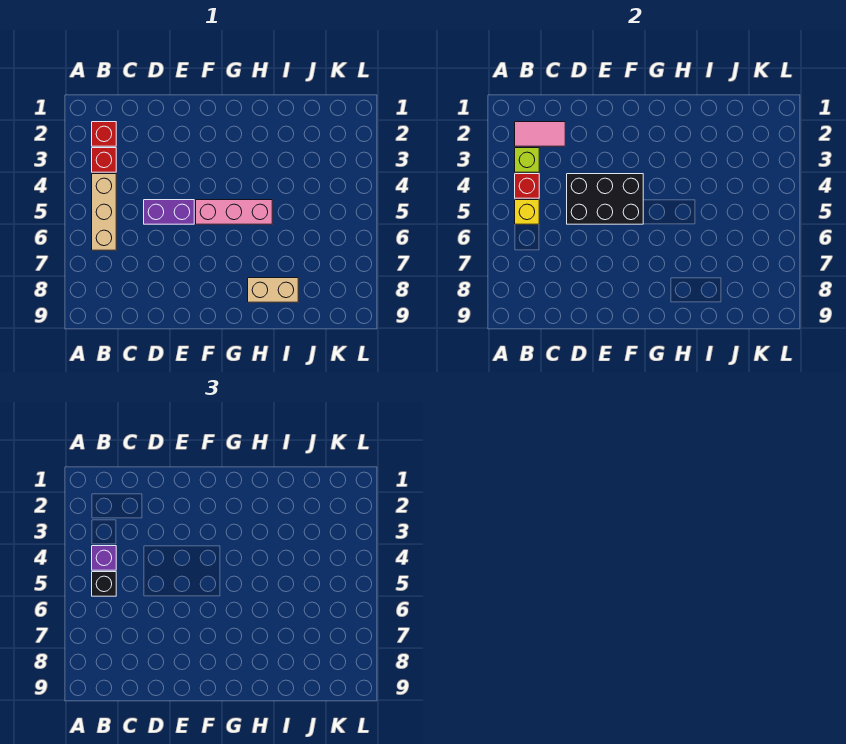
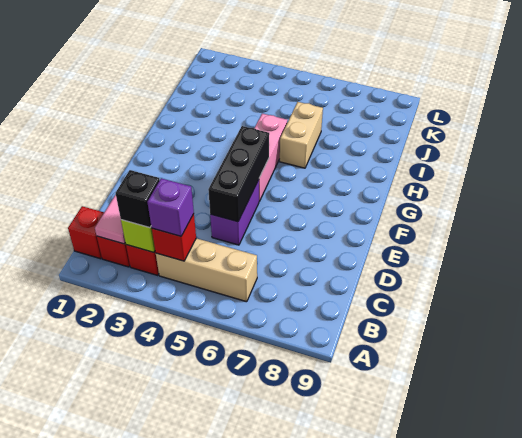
none -> red 1x1 brick [68,206,104,259]
yellow 1x1 brick [515,200,539,224] -> none
black 1x1 brick [92,572,116,596] -> black 1x1 brick moved to [116,170,160,228]
black 2x3 brick [567,174,643,224] -> black 1x3 brick [208,126,269,222]
tan 1x2 brick [248,278,298,302] -> tan 1x2 brick moved to [280,102,323,168]

